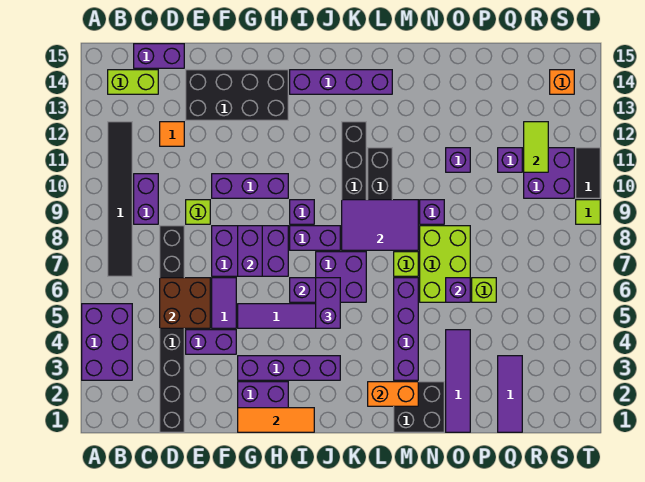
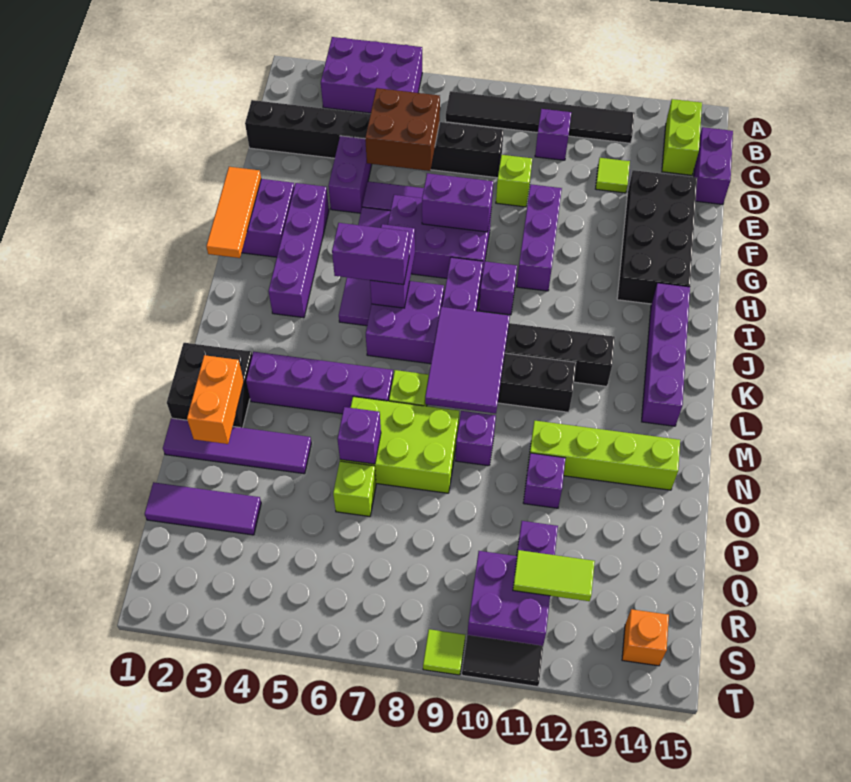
purple 1x2 brick [134,174,158,224] -> purple 1x1 brick [535,109,571,160]
orange 1x1 tile [160,122,184,146] -> lime 1x1 tile [596,158,630,193]
purple 2x3 brick [212,226,288,276] -> purple 2x3 brick turned to [388,195,491,278]
orange 1x2 brick [368,382,418,406] -> orange 1x2 brick moved to [187,355,244,444]
none -> lime 1x4 brick [529,421,680,490]

